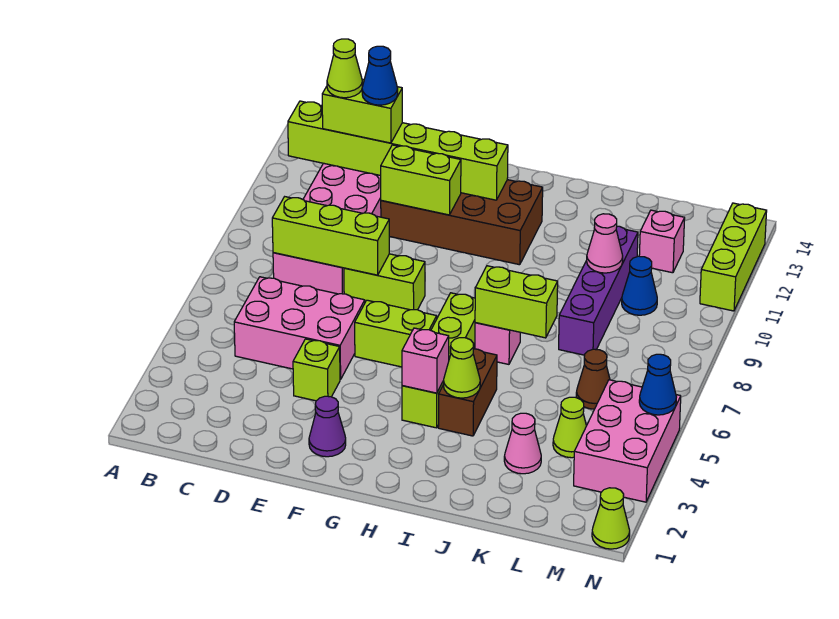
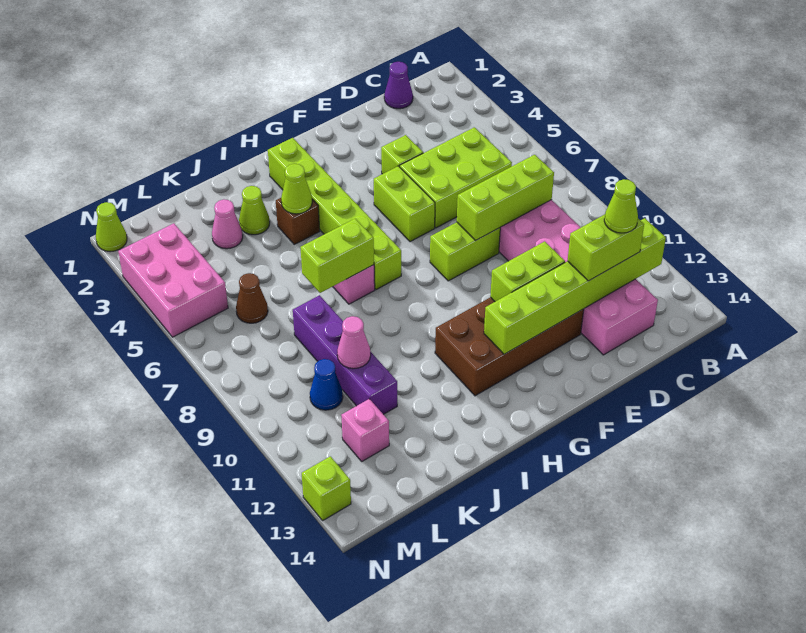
pink 2x3 brick [234,277,365,380] -> lime 2x3 brick [400,127,512,228]
blue 1x1 cone [362,46,398,105] -> none
purple 1x1 cone [309,396,346,457] -> purple 1x1 cone moved to [384,62,413,109]
lime 1x2 brick [355,300,437,367] -> lime 1x2 brick turned to [374,166,435,242]
lime 1x4 brick [402,293,475,428] -> lime 1x6 brick [268,138,401,290]
pink 1x1 brick [402,328,449,393] -> none
brown 1x2 brick [438,349,497,436] -> brown 1x1 brick [276,198,320,244]
lime 1x1 cone [553,397,586,458] -> lime 1x1 cone moved to [239,186,270,235]
blue 1x1 cone [639,354,676,415] -> none
lime 1x3 brick [700,203,767,311] -> lime 1x1 brick [302,456,351,520]

